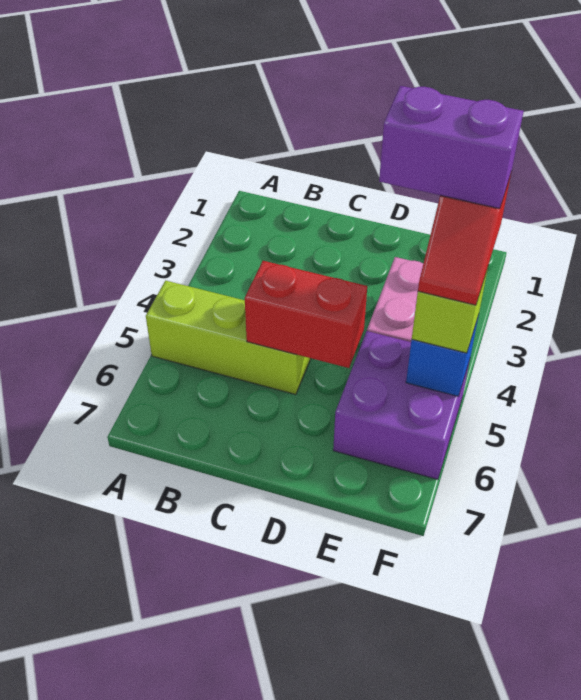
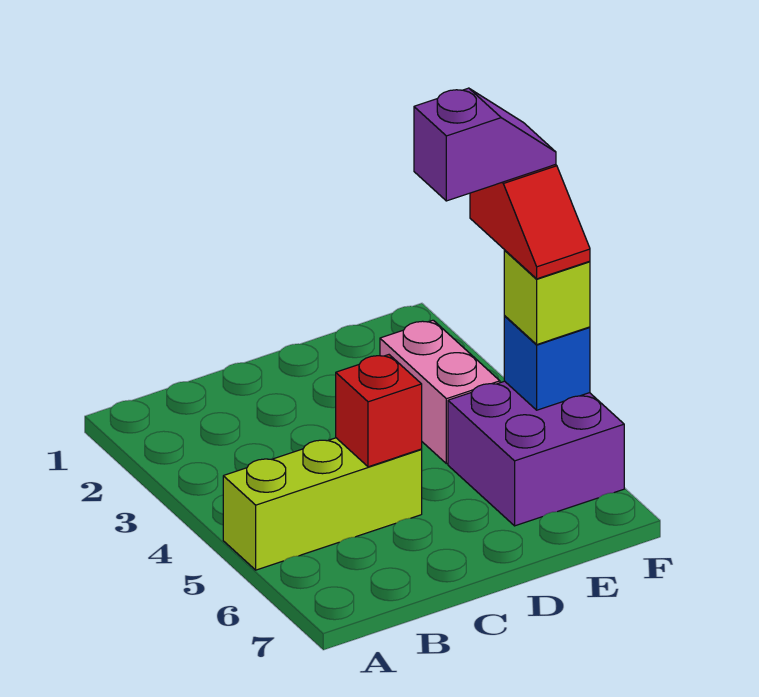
red 1x2 brick [245,261,367,368] -> red 1x1 brick [336,355,422,467]
purple 1x2 brick [379,86,524,209] -> purple 1x2 slope [414,88,556,201]

